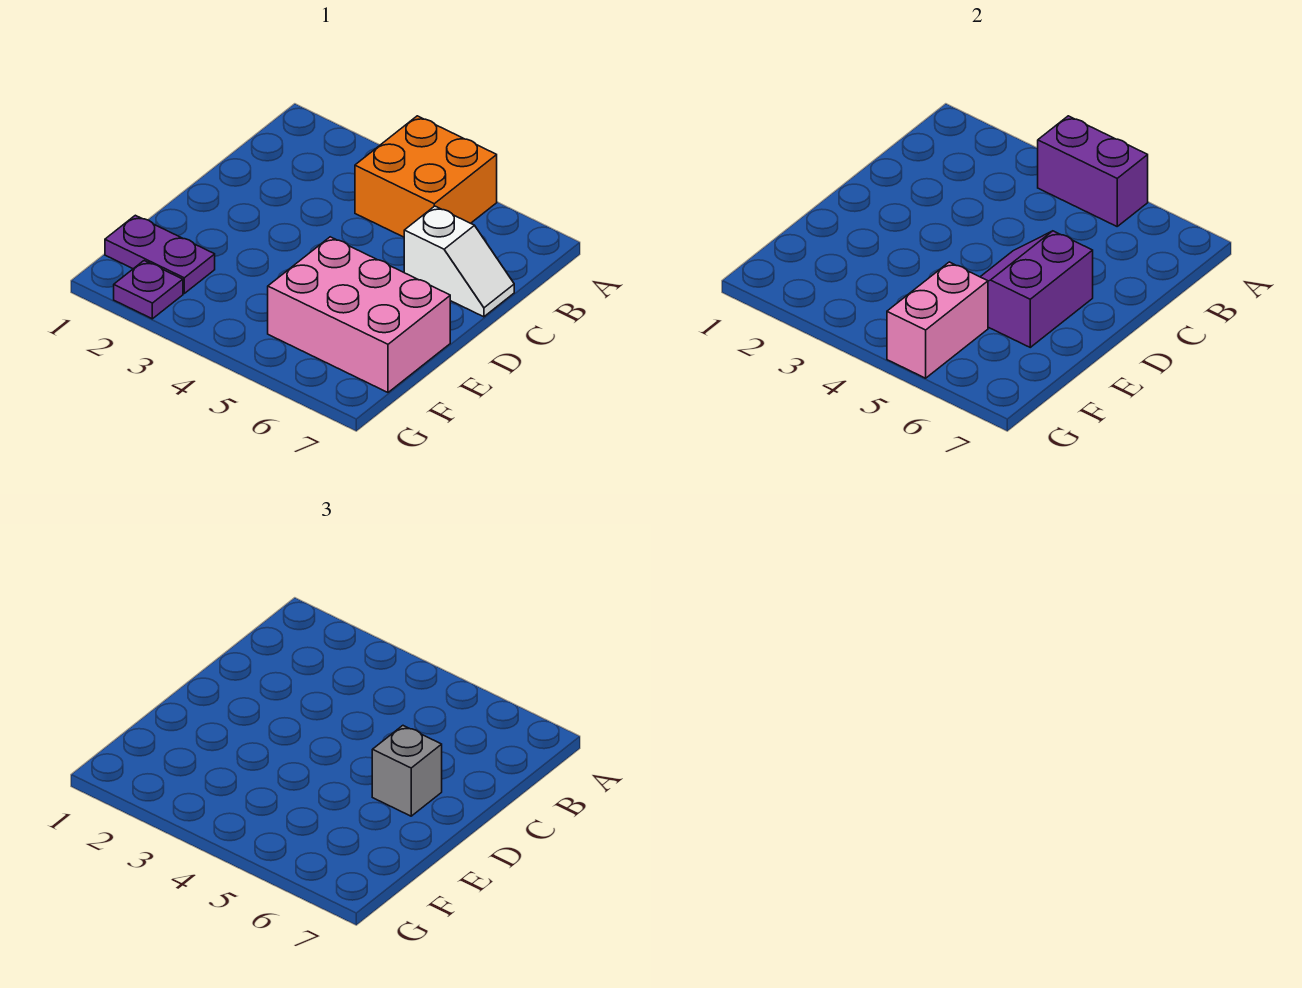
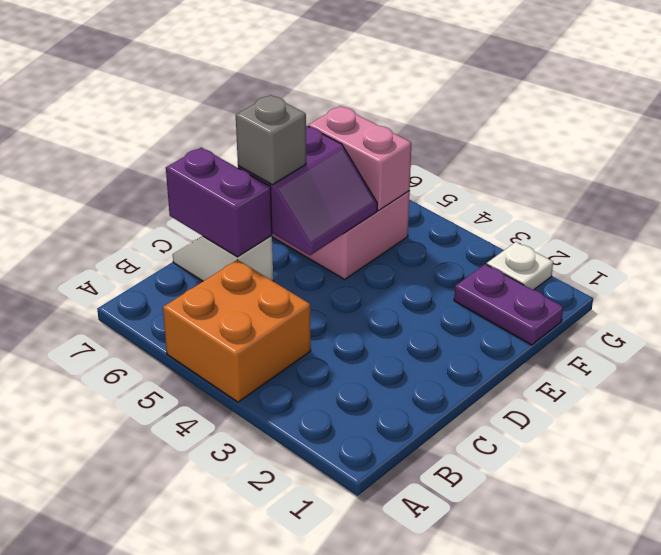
purple 1x2 brick [1038,116,1148,226] -> purple 1x2 brick moved to [166,147,272,257]
pink 1x2 brick [887,262,988,378] -> pink 1x2 brick turned to [308,106,411,210]
purple 1x1 plate [114,261,183,319] -> white 1x1 plate [487,242,553,290]

